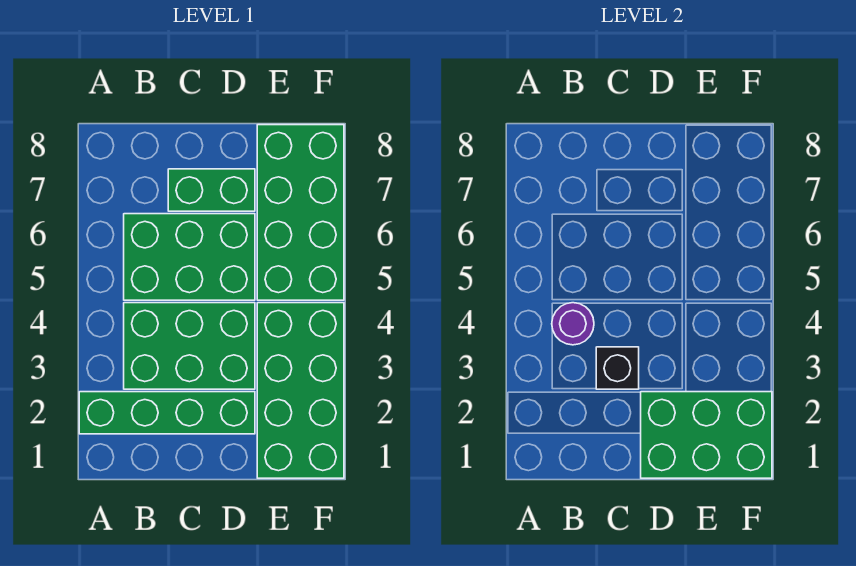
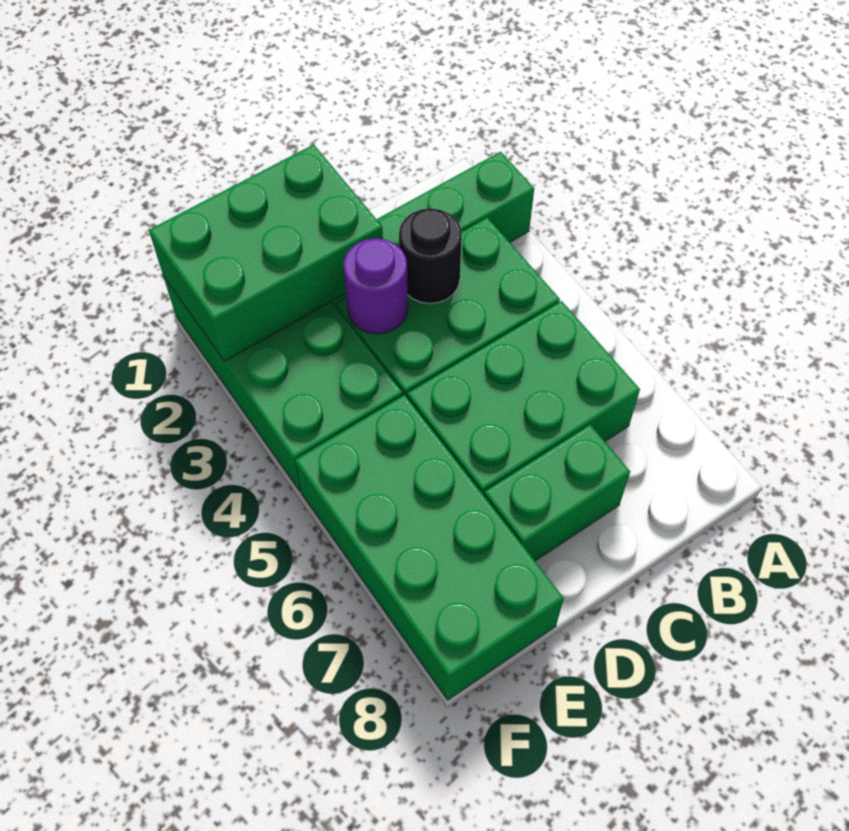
purple 1x1 round brick [552,303,594,345] -> purple 1x1 round brick moved to [343,238,408,334]
black 1x1 brick [596,347,639,389] -> black 1x1 round brick [399,208,462,304]

